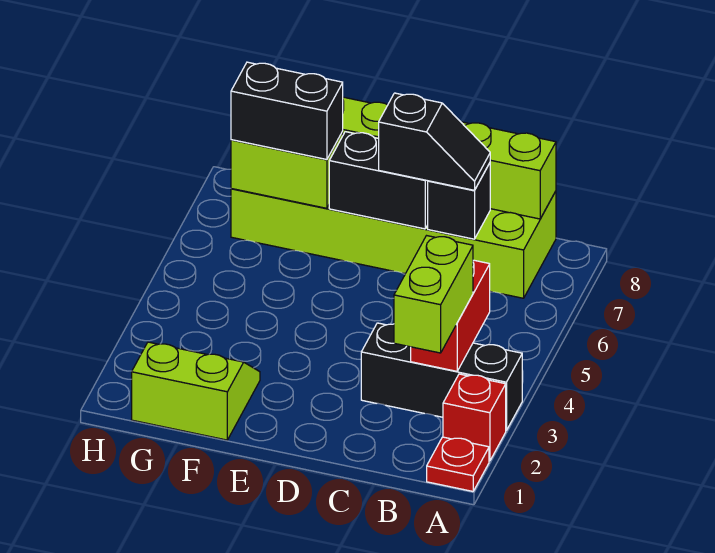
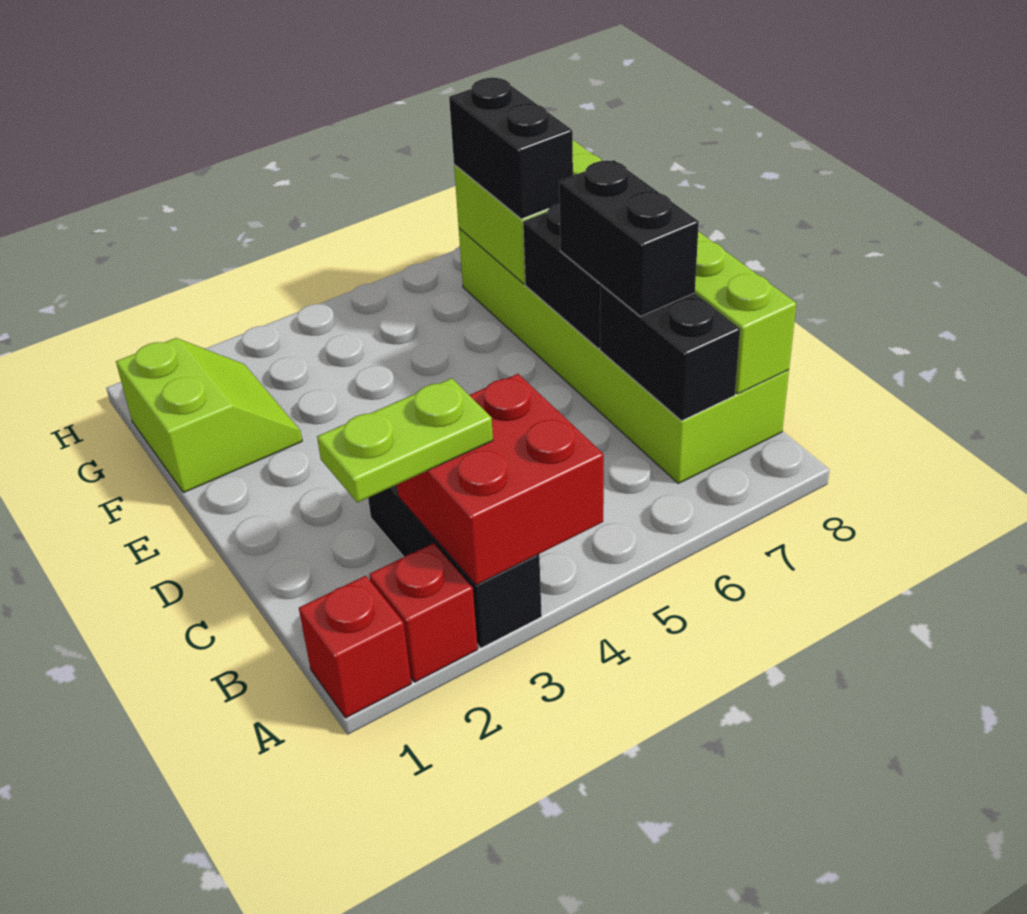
red 1x1 plate [427,437,489,491] -> red 1x1 brick [299,576,411,718]
lime 1x2 brick [394,236,473,353] -> lime 1x2 plate [317,378,493,503]
red 1x2 brick [411,260,490,371] -> red 2x2 brick [397,374,604,585]
black 1x1 brick [428,163,490,239] -> black 1x2 brick [600,285,740,421]
black 1x2 slope [379,93,490,190] -> black 1x2 brick [559,160,699,316]

